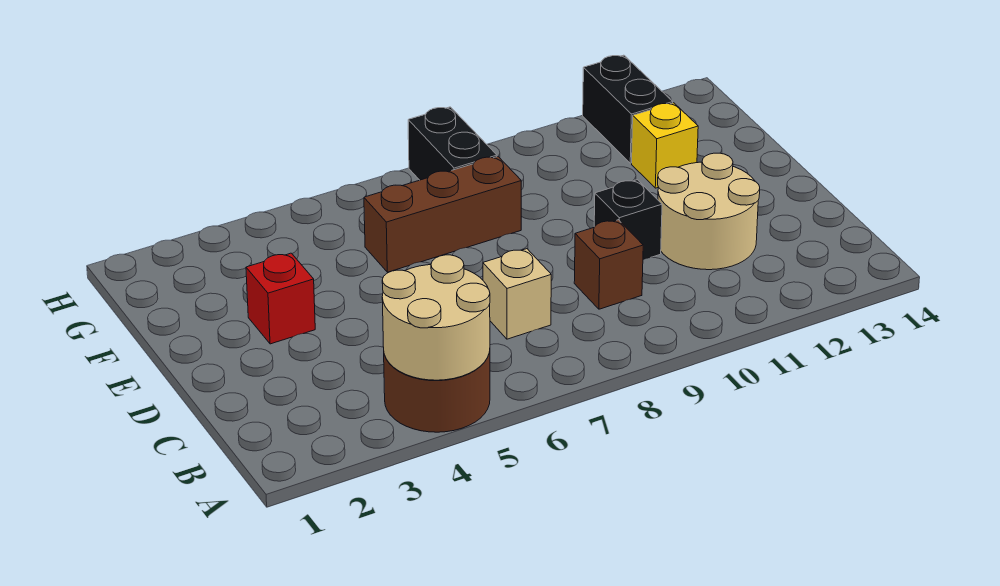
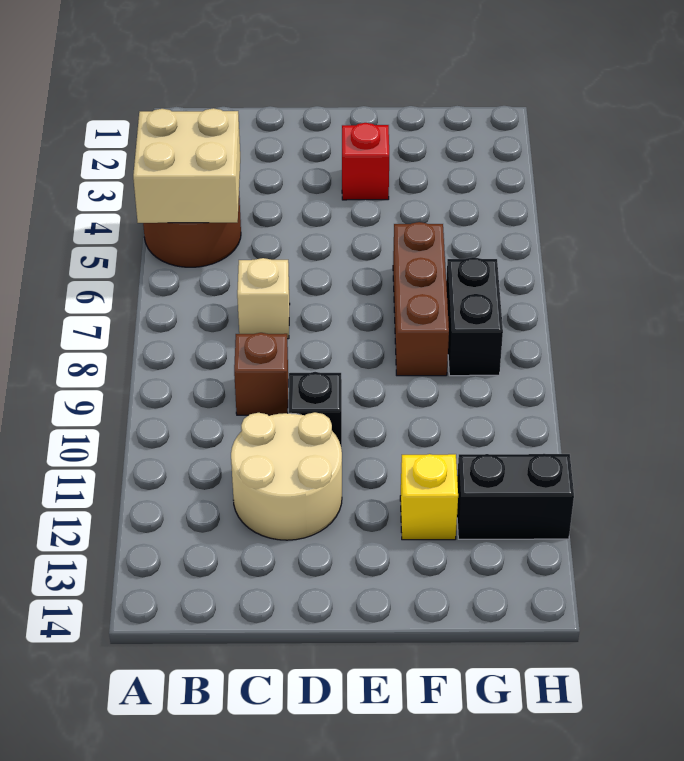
tan 2x2 round brick [382,255,490,380] -> tan 2x2 brick [133,108,240,223]
black 1x2 brick [408,107,497,180] -> black 1x2 brick turned to [446,257,503,376]

